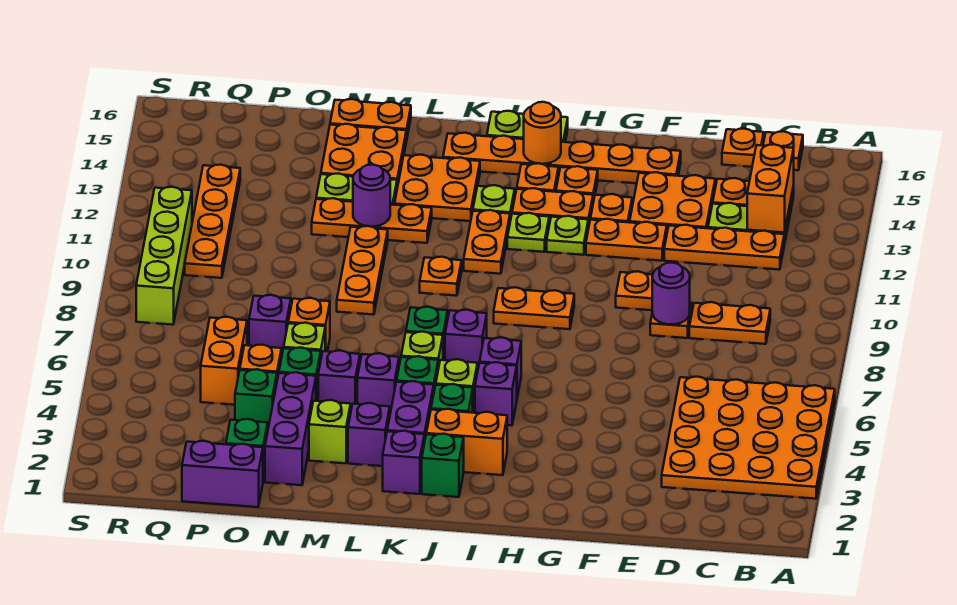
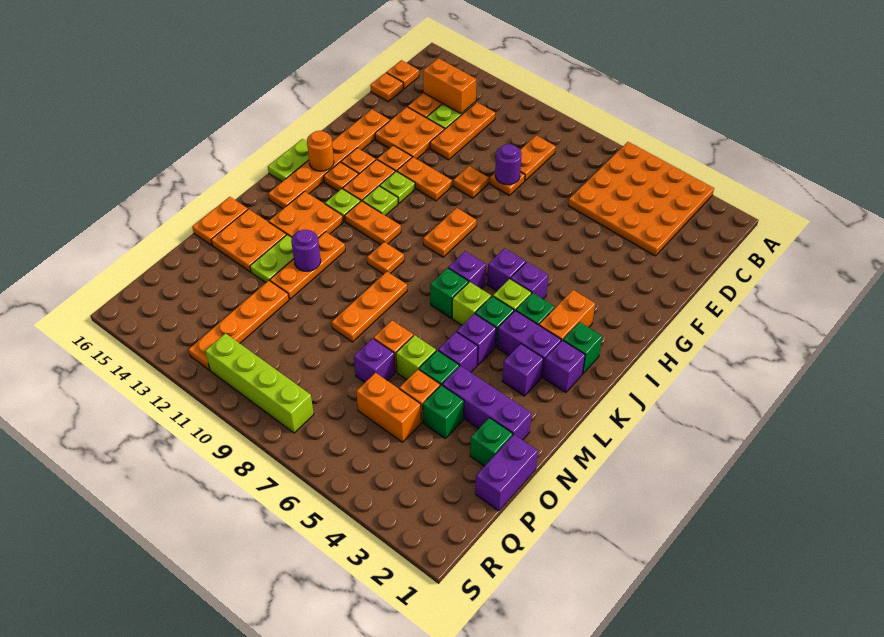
orange 1x2 plate [586,219,667,261] -> orange 1x2 plate turned to [397,157,452,201]
lime 1x1 brick [309,400,351,463] -> none
orange 1x3 plate [337,226,388,315] -> orange 1x3 plate turned to [332,272,407,342]
orange 1x4 plate [185,165,240,278] -> orange 1x4 plate turned to [188,281,289,370]

